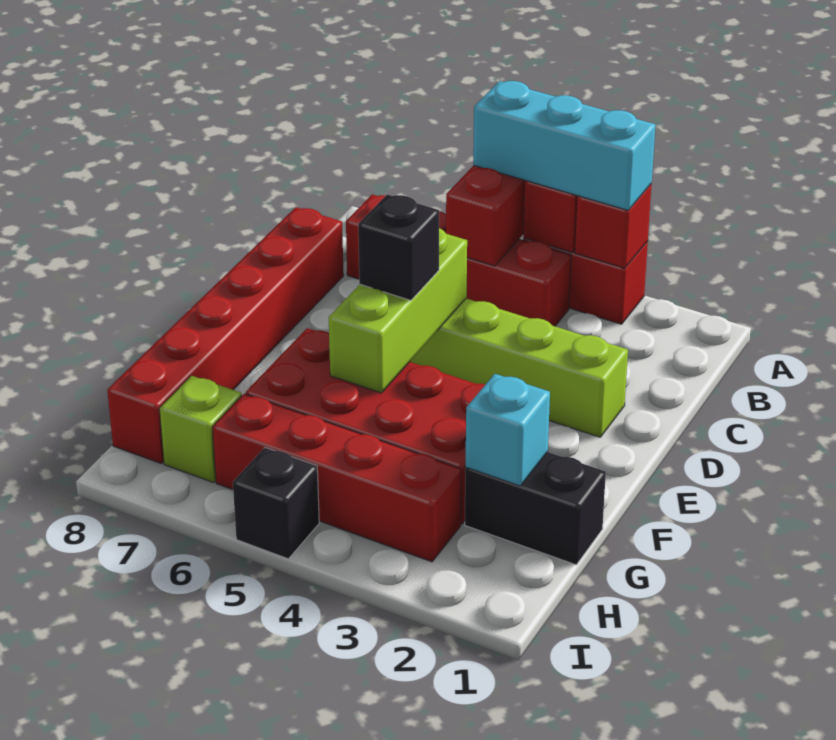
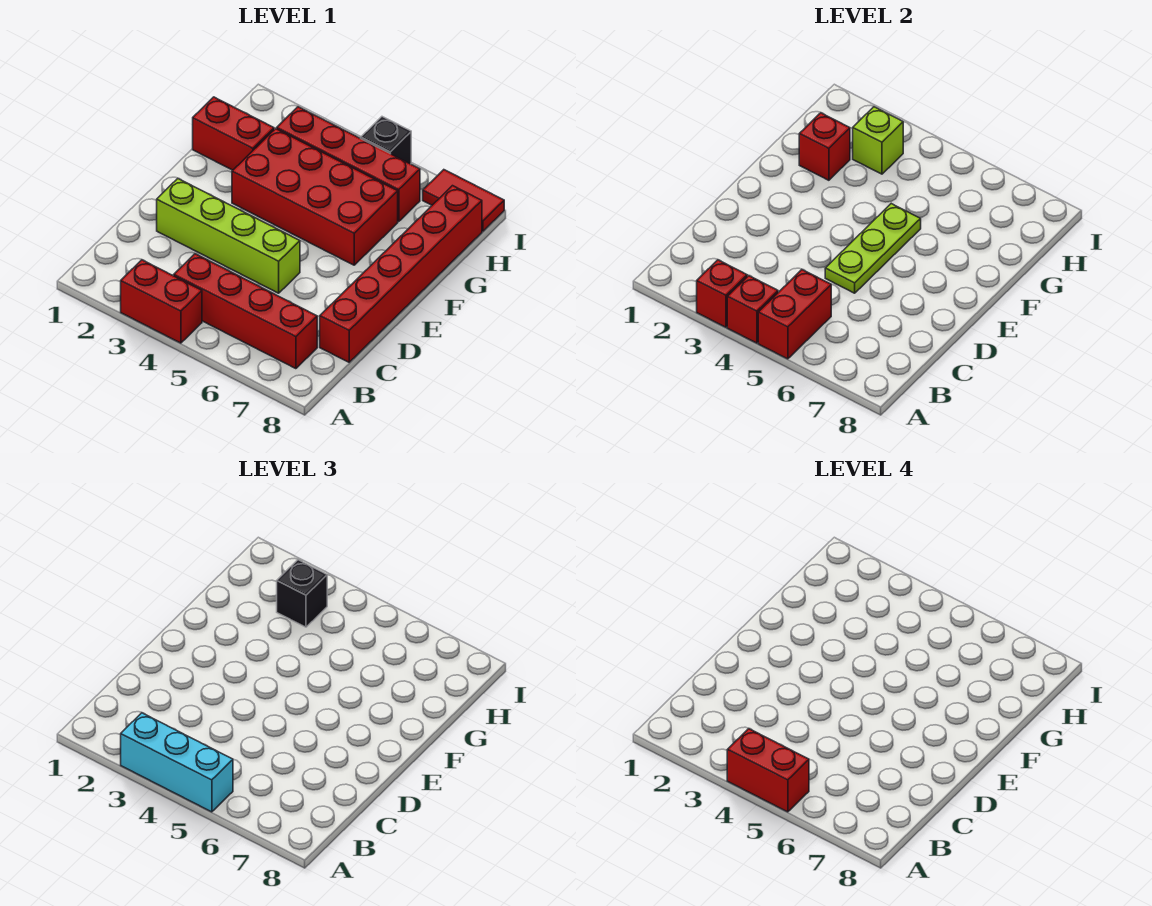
none -> red 1x2 brick [727,729,809,812]
lime 1x3 brick [329,228,467,393] -> lime 1x3 plate [825,204,921,293]
black 1x1 brick [358,194,439,300] -> black 1x1 brick moved to [277,560,327,627]
black 1x2 brick [465,452,606,565] -> red 1x2 brick [193,97,274,170]
cyan 1x1 brick [466,374,550,486] -> red 1x1 brick [799,113,850,180]
lime 1x1 brick [159,376,242,483] -> lime 1x1 brick moved to [853,107,903,174]
none -> red 1x2 tile [423,170,504,231]

